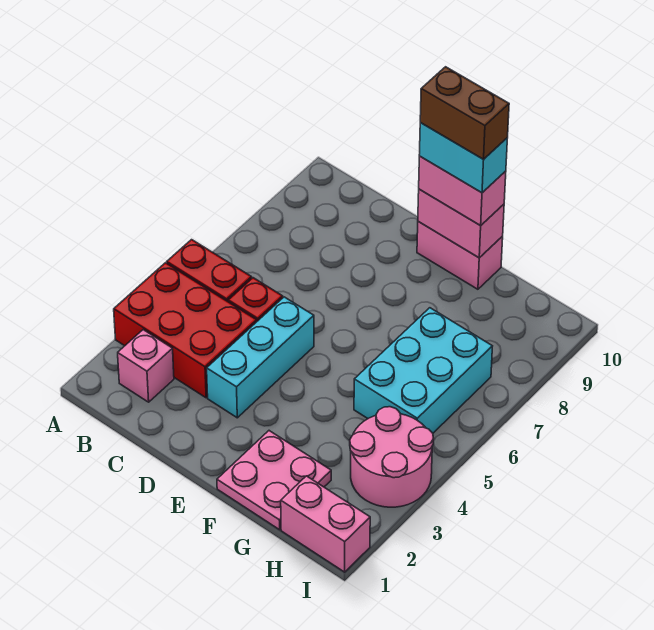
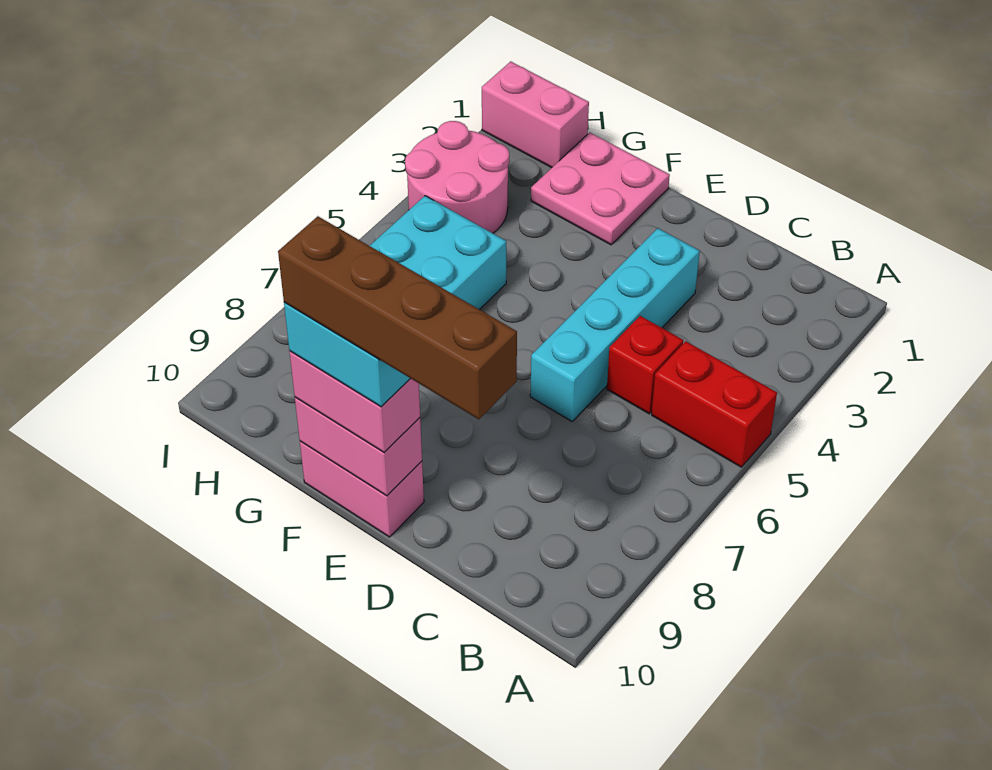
red 2x3 brick [114,263,257,398] -> none
pink 1x1 brick [118,330,174,402] -> none
cyan 1x3 brick [207,297,314,418] -> cyan 1x4 brick [530,228,700,421]
brown 1x2 brick [420,67,509,159] -> brown 1x4 brick [278,216,517,419]

